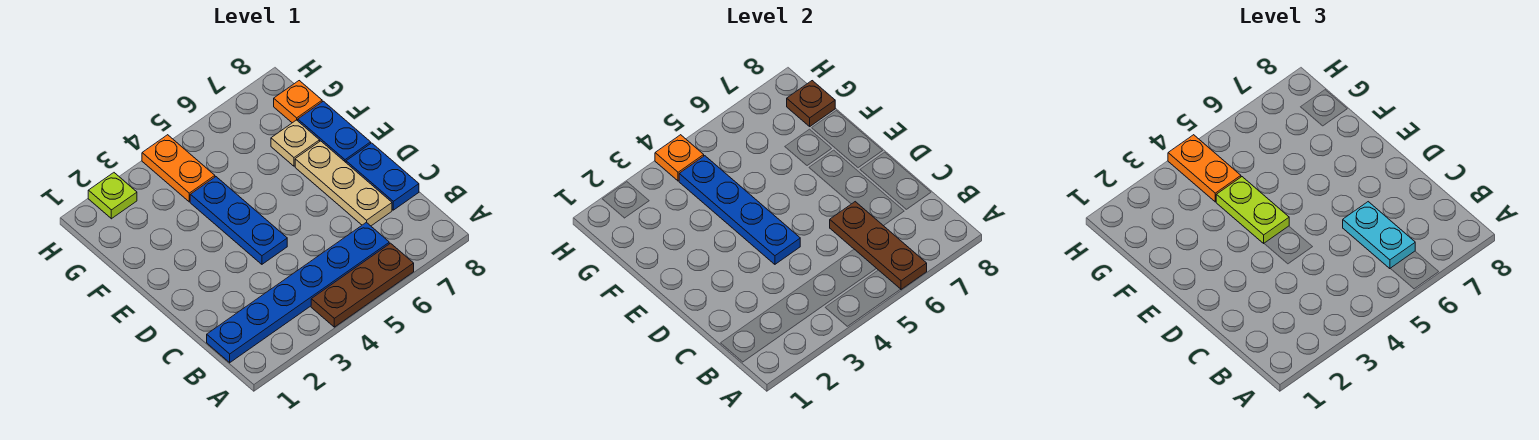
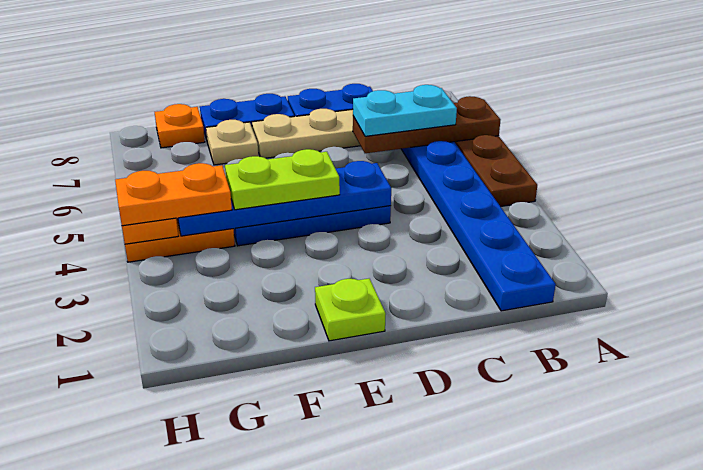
brown 1x1 plate [787,81,835,126] -> none
lime 1x1 plate [88,173,137,219] -> lime 1x1 plate moved to [315,279,386,341]

